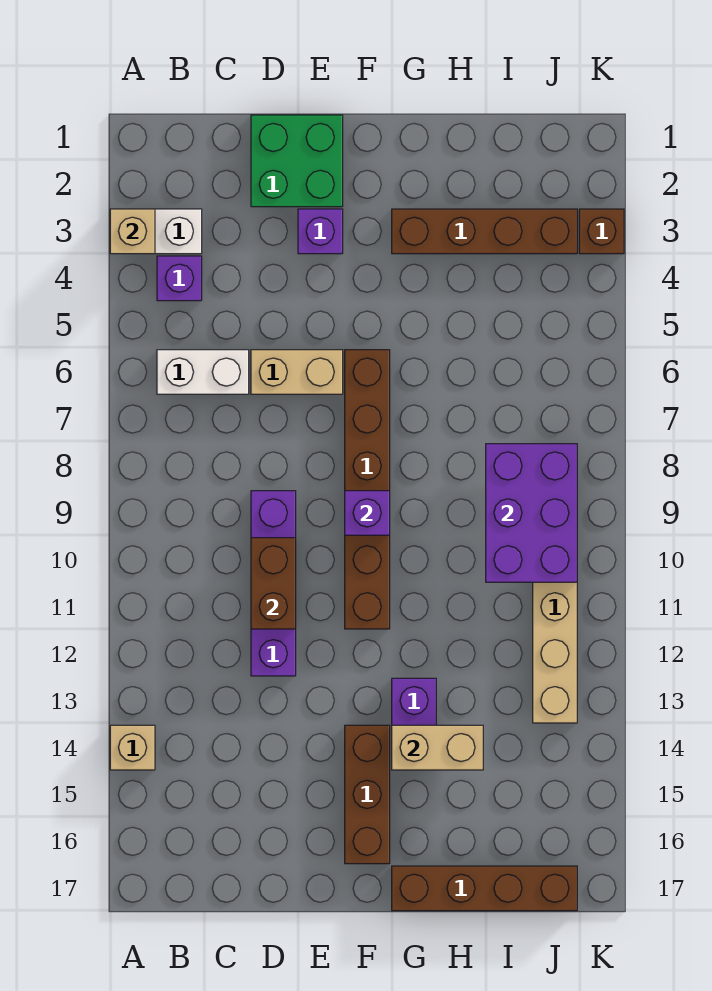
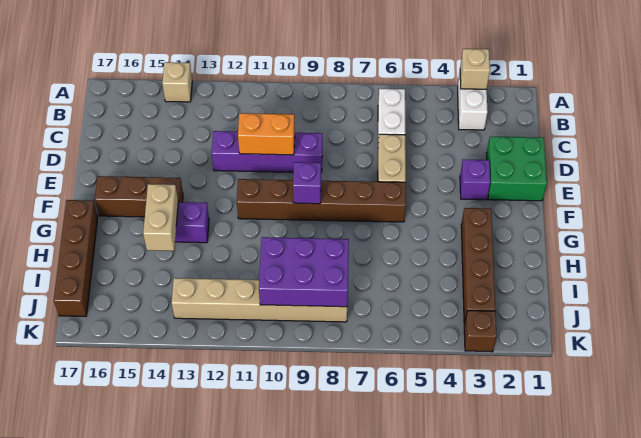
purple 1x1 brick [157,256,202,301] -> none
brown 1x2 brick [251,538,296,629] -> orange 1x2 brick [238,113,295,155]

